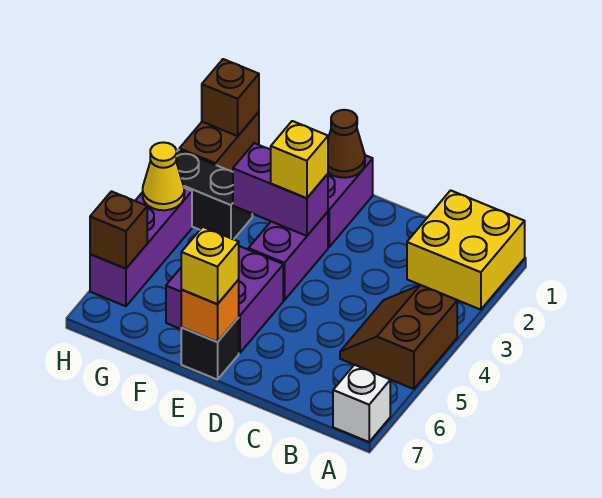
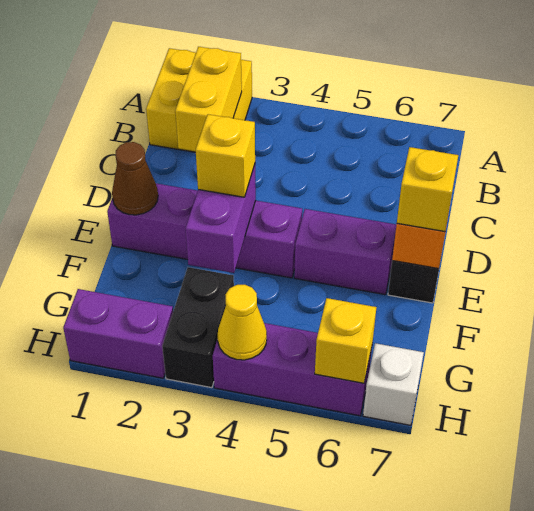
brown 2x2 slope [340,285,457,389] -> none
white 1x1 brick [333,365,390,442] -> white 1x1 brick moved to [363,343,424,425]
none -> yellow 1x2 brick [175,47,242,151]
purple 2x2 brick [166,246,283,353] -> purple 1x2 brick [294,209,396,295]
brown 1x2 brick [179,112,259,172] -> purple 1x2 brick [63,289,173,378]
brown 1x1 brick [202,59,259,136] -> none
brown 1x1 brick [90,191,147,268] -> yellow 1x1 brick [315,298,376,383]

